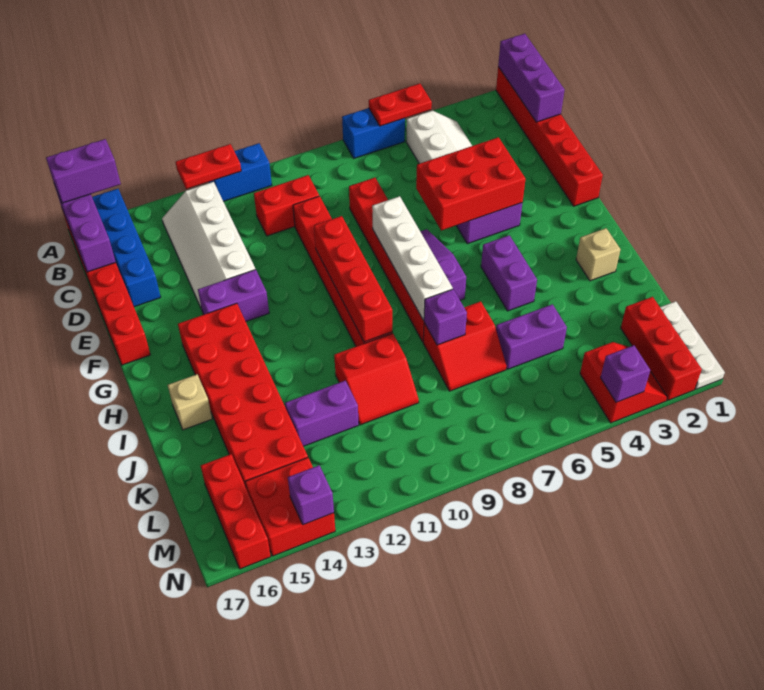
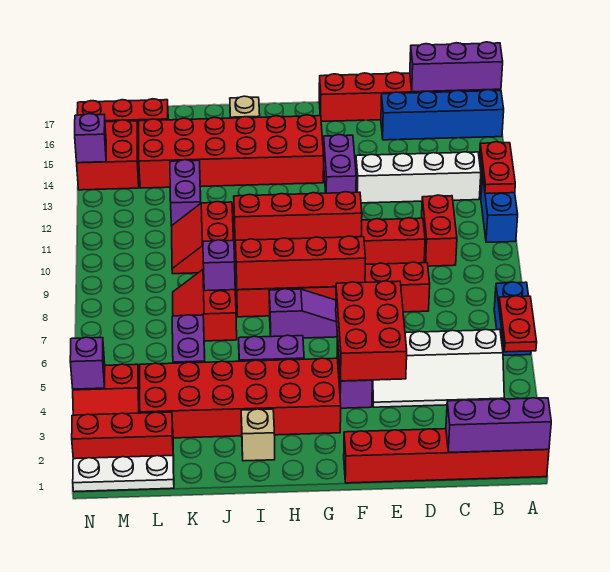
purple 1x2 brick [46,139,121,203] -> none
white 1x4 brick [372,196,453,320] -> red 1x4 brick [235,236,366,290]
none -> red 2x6 brick [140,358,341,438]

